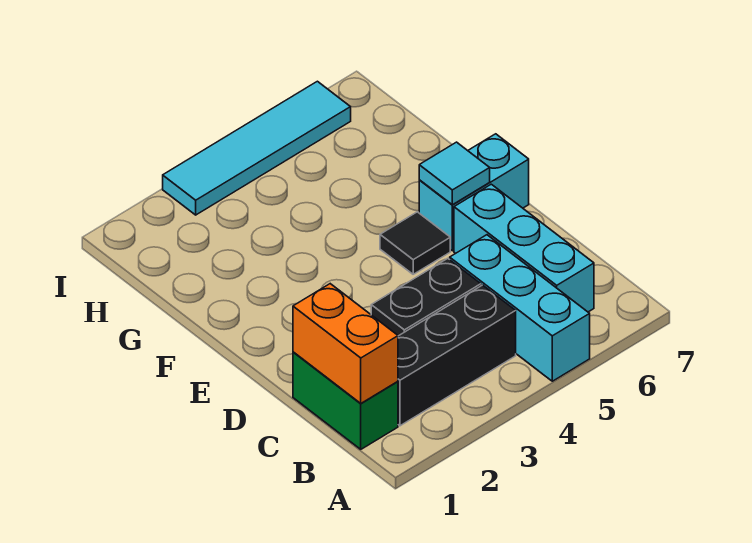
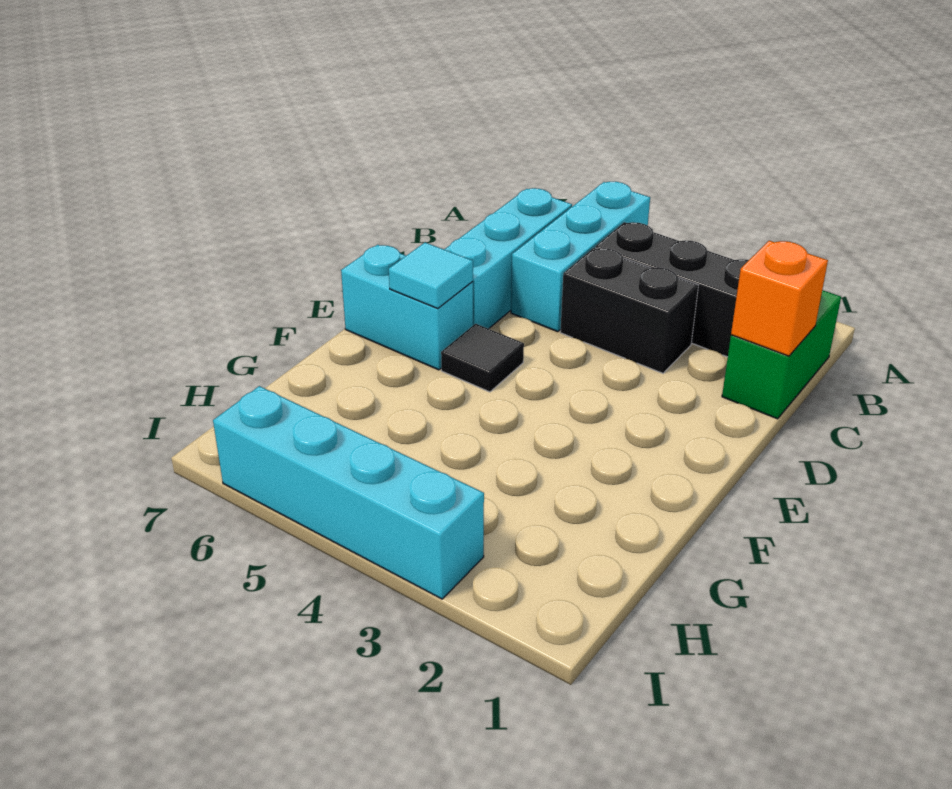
orange 1x2 brick [293,284,398,403] -> orange 1x1 brick [731,241,828,356]
cyan 1x4 tile [163,81,351,215] -> cyan 1x4 brick [213,386,484,599]

